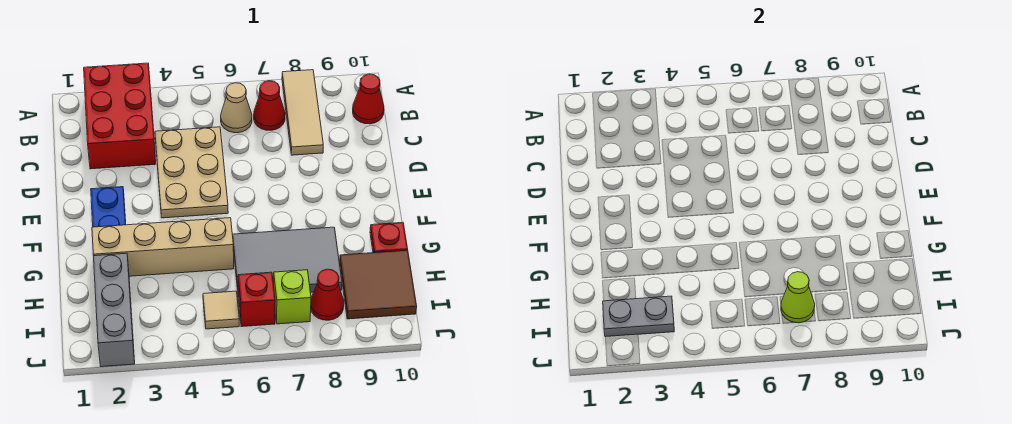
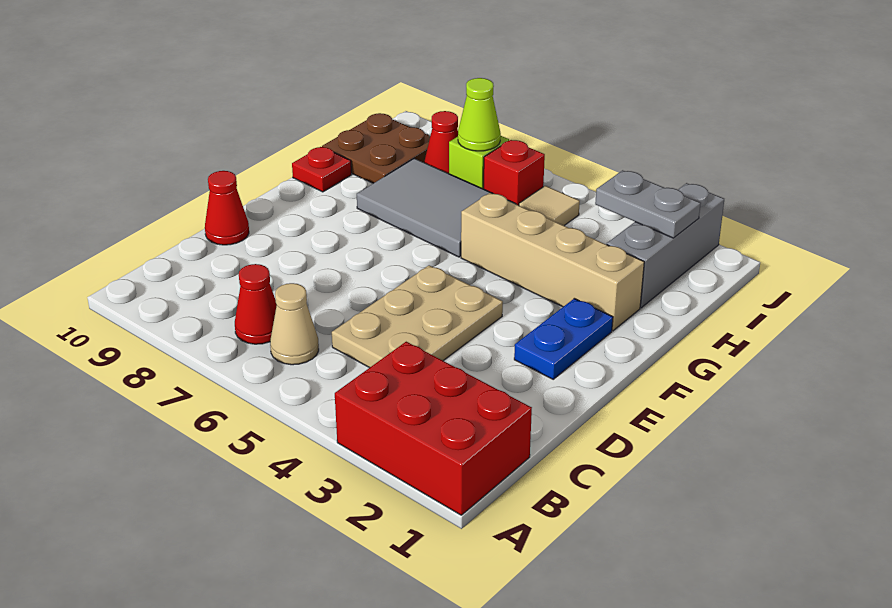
red 2x3 brick [84,63,156,169] -> red 2x3 brick turned to [335,342,532,515]
tan 1x3 tile [282,70,323,155] -> none
red 1x1 cone [353,74,384,124] -> red 1x1 cone moved to [205,171,249,245]
brown 2x2 tile [340,250,417,319] -> brown 2x2 plate [322,113,430,183]

